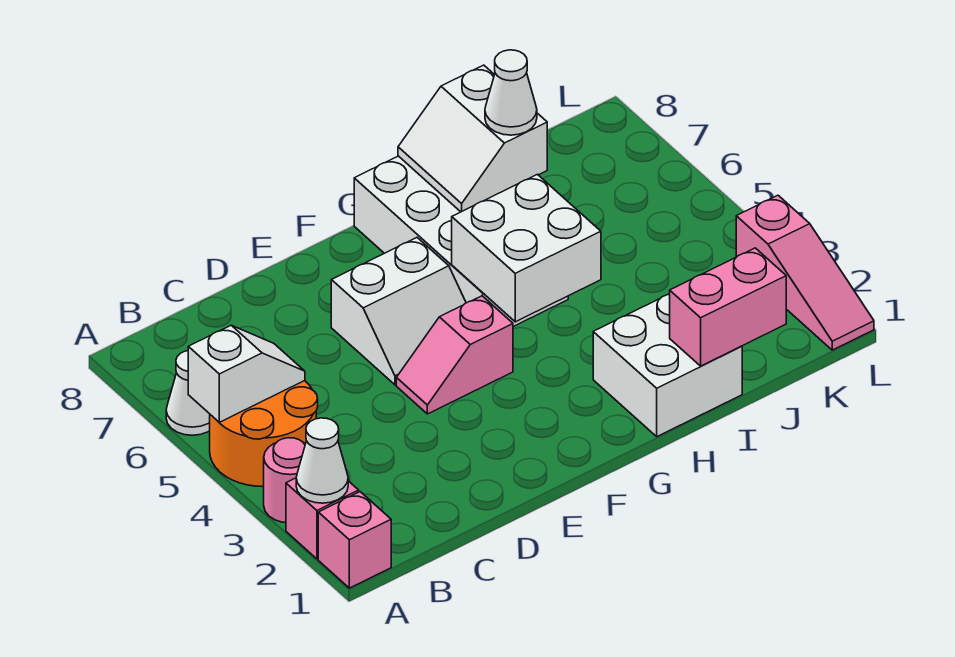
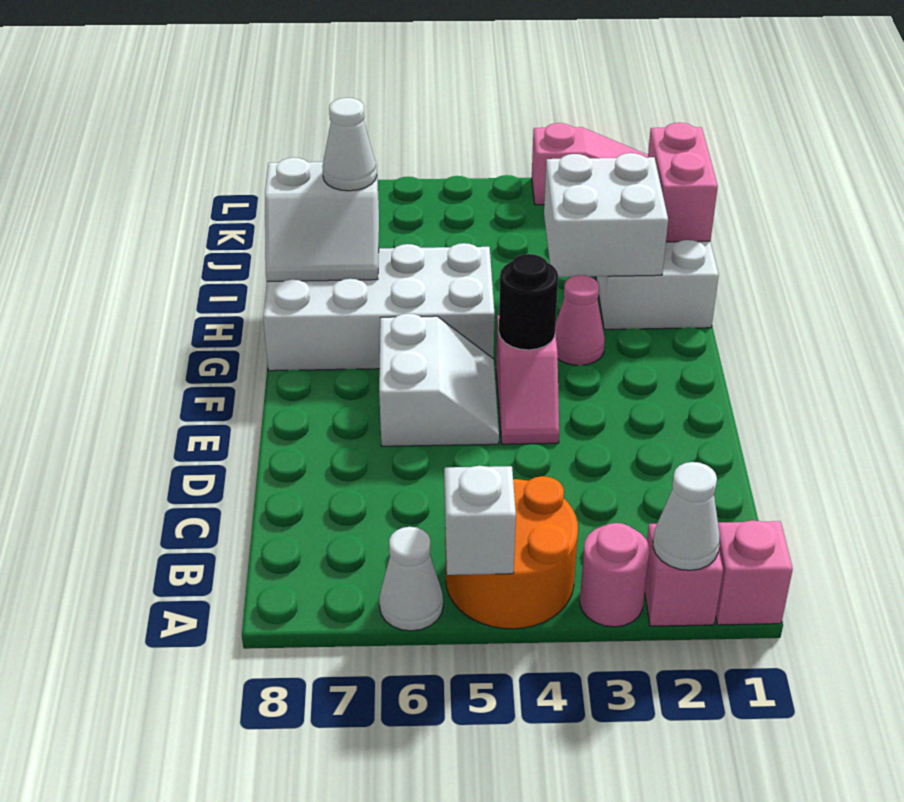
none -> black 1x1 round brick [499,254,558,350]
none -> pink 1x1 cone [555,275,605,365]
white 2x2 brick [452,174,601,322] -> white 2x2 brick moved to [544,153,668,277]

